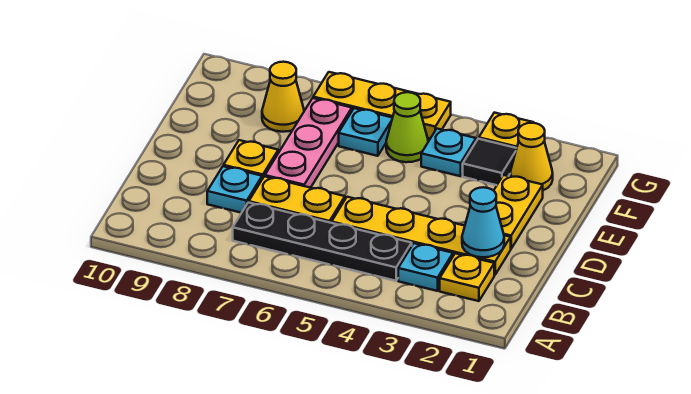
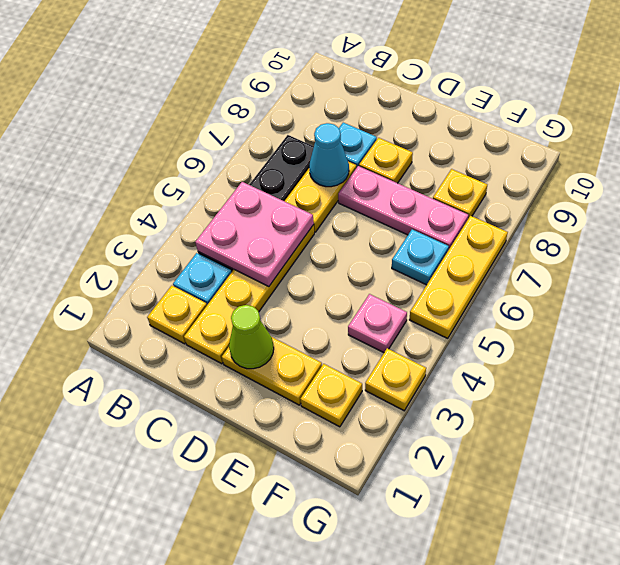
none -> pink 2x2 plate [195,182,314,287]
cyan 1x1 cone [462,187,504,257] -> cyan 1x1 cone moved to [309,123,349,187]
yellow 1x1 cone [510,123,553,190] -> yellow 1x1 plate [301,364,362,427]
black 1x1 tile [463,139,517,185] -> none
cyan 1x1 plate [421,129,476,176] -> pink 1x1 plate [348,294,407,353]
lime 1x1 cone [386,92,428,162] -> lime 1x1 cone moved to [229,305,274,369]
yellow 1x1 cone [262,62,304,132] -> yellow 1x1 plate [433,169,487,219]

